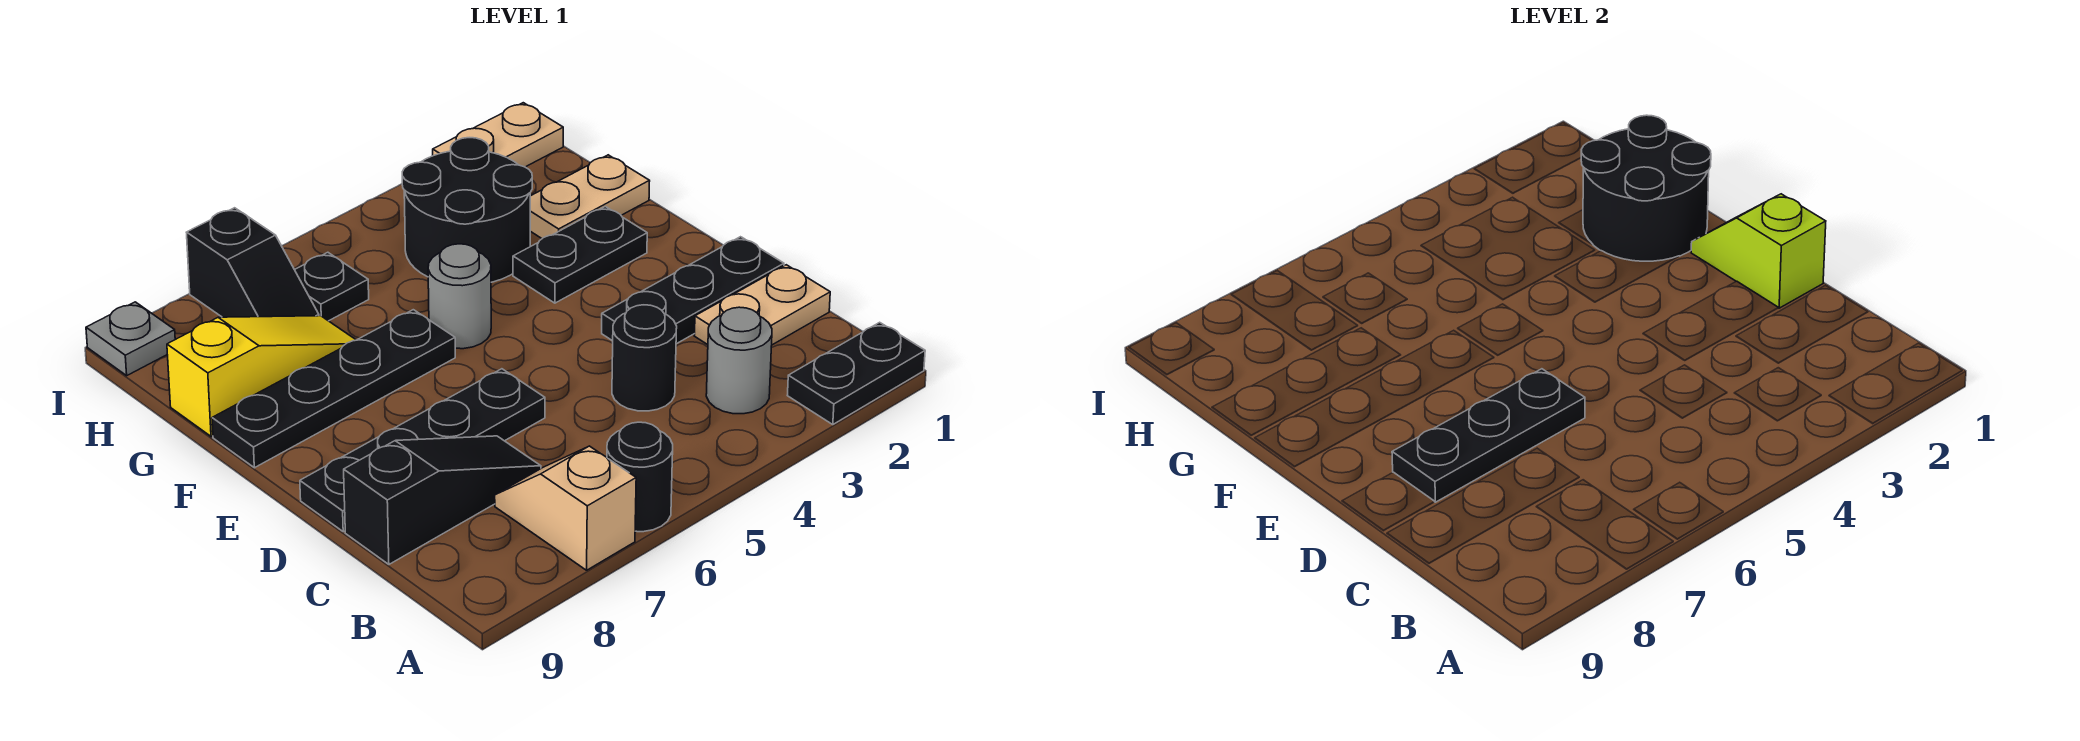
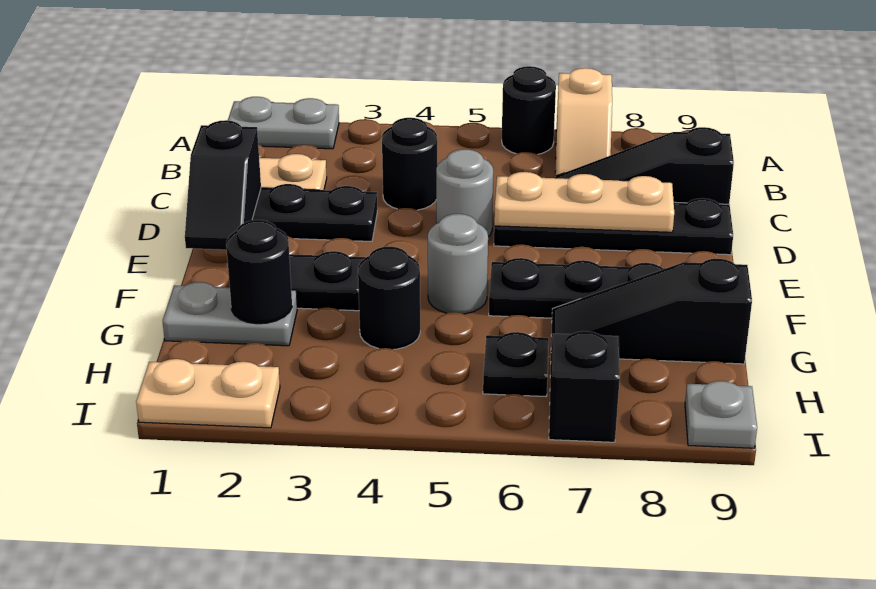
black 1x2 plate [787,322,925,425] -> grey 1x2 plate [228,97,339,149]
grey 1x1 round brick [706,307,772,414] -> grey 1x1 round brick moved to [436,149,493,237]
lime 1x2 slope [1691,194,1826,308] -> black 1x2 slope [185,120,261,250]
black 1x3 plate [1392,369,1585,502] -> tan 1x3 plate [494,172,674,232]
black 2x2 round brick [1581,115,1711,261] -> black 1x1 round brick [226,220,292,324]
tan 1x2 plate [530,155,650,238] -> grey 1x2 plate [163,282,297,346]
black 2x2 round brick [402,138,532,282] -> black 1x1 round brick [358,246,420,349]
yellow 1x3 slope [167,316,356,437] -> black 1x3 slope [551,259,752,364]

